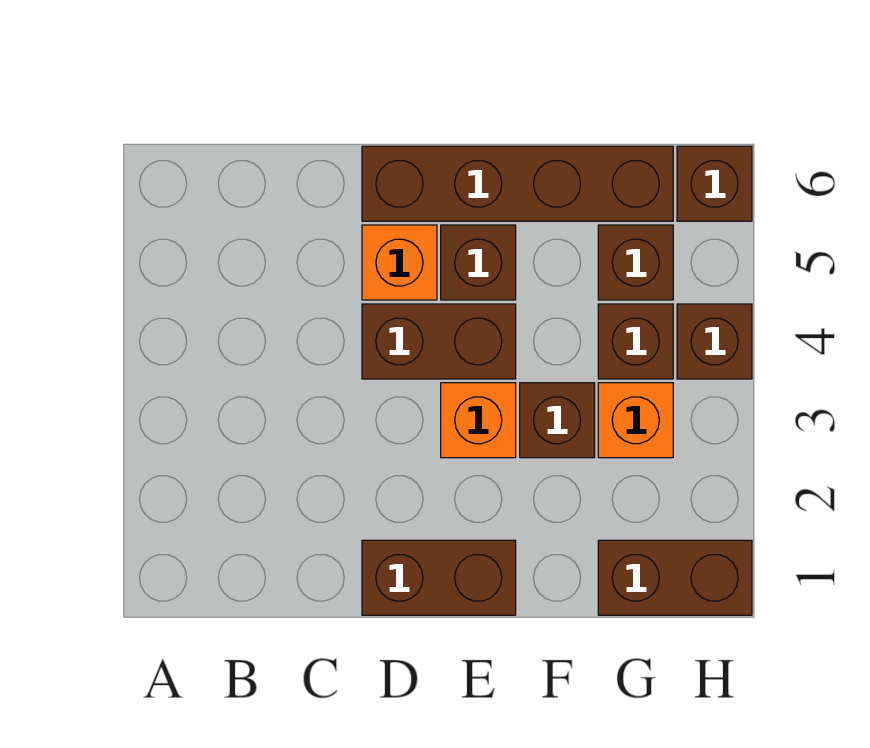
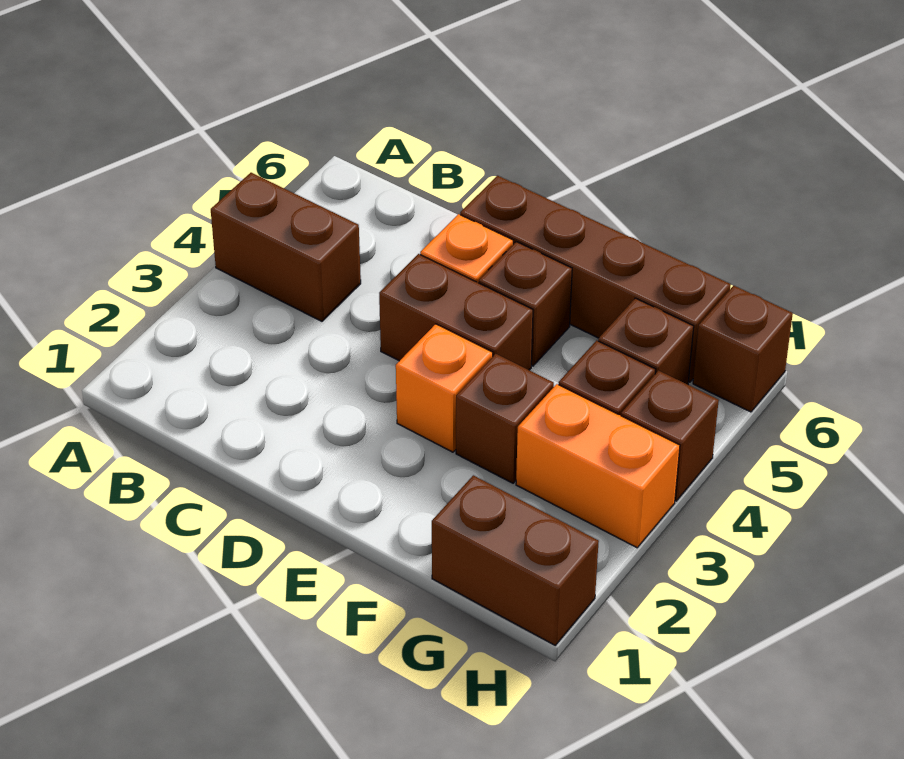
brown 1x2 brick [362,540,516,615] -> brown 1x2 brick moved to [211,173,361,321]
orange 1x1 brick [598,383,673,458] -> orange 1x2 brick [516,384,680,548]

